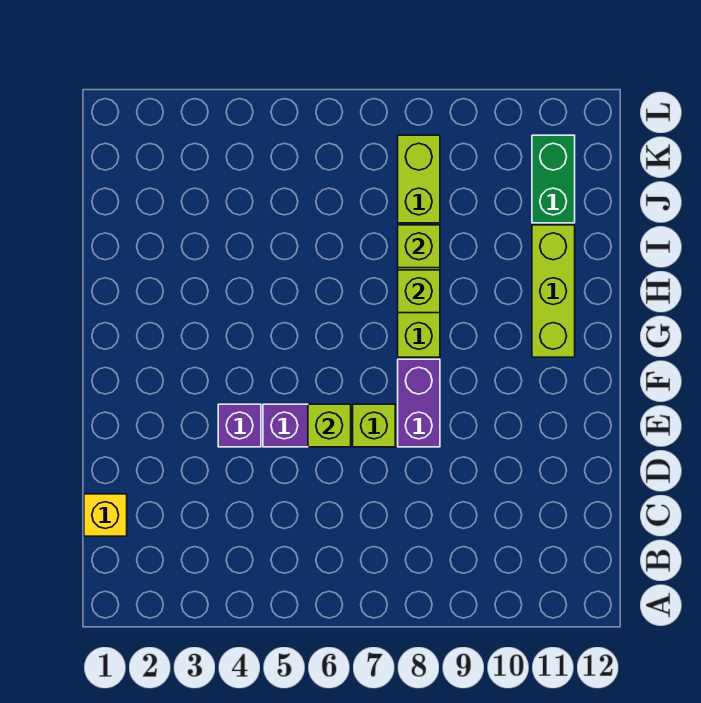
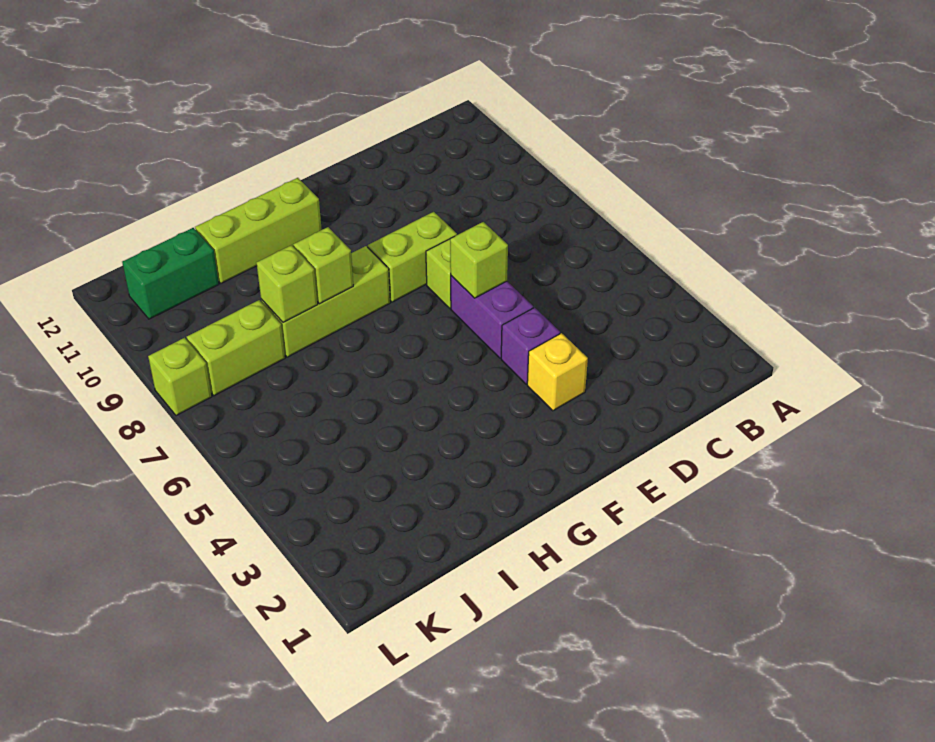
yellow 1x1 brick [84,494,127,536] -> yellow 1x1 brick moved to [527,333,588,411]
purple 1x2 brick [398,359,440,447] -> lime 1x2 brick [368,212,457,302]
none -> lime 1x1 brick [148,338,212,416]

